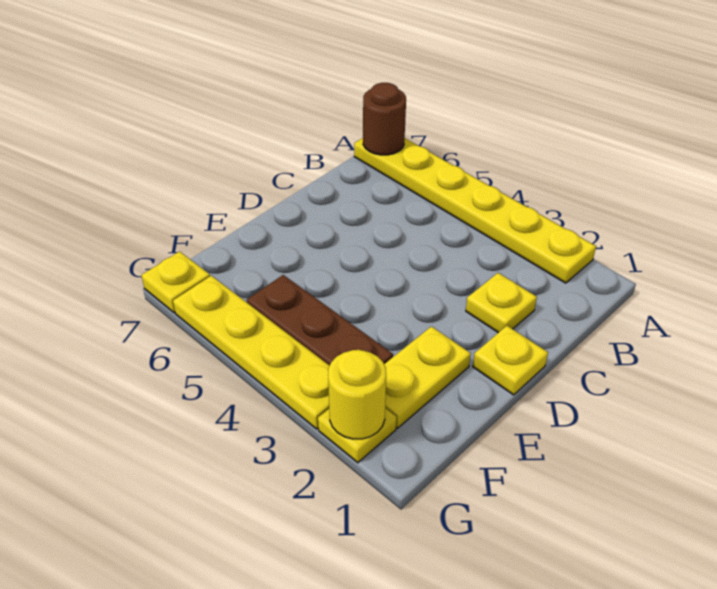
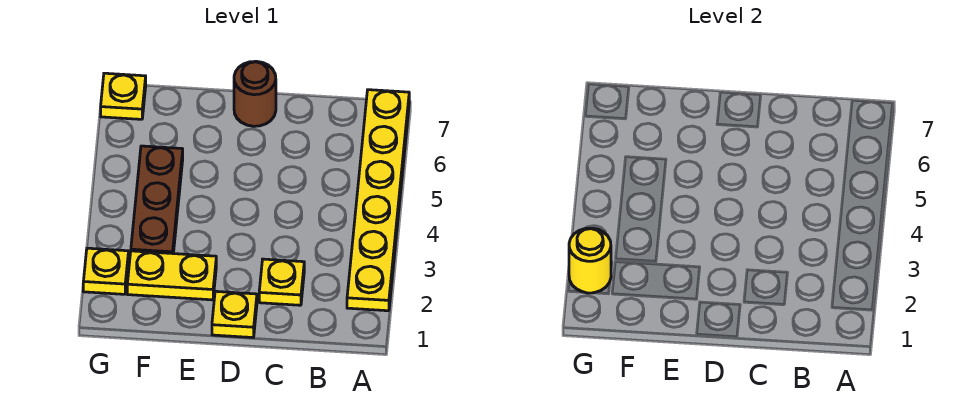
brown 1x1 round brick [363,83,406,155] -> brown 1x1 round brick moved to [234,61,276,126]
yellow 1x4 plate [173,276,329,429] -> none

